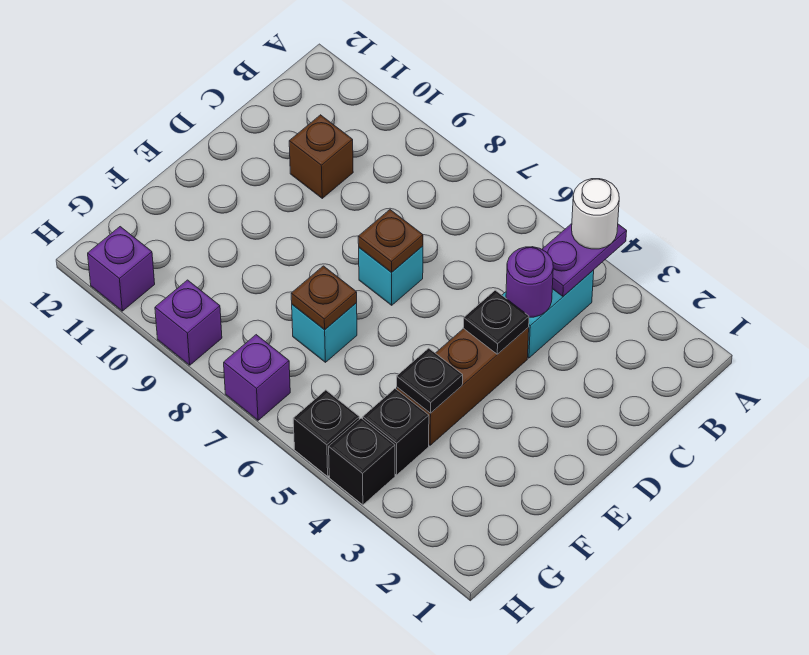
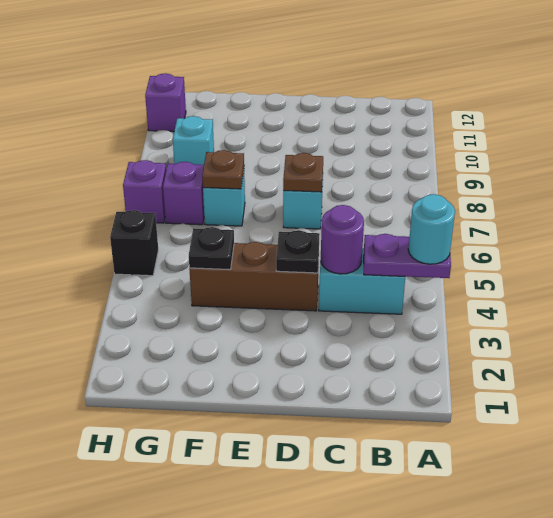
white 1x1 round brick [572,179,619,249] -> cyan 1x1 round brick [408,194,455,264]
brown 1x1 brick [289,115,353,198] -> none
black 1x1 brick [363,389,429,475] -> none
none -> cyan 1x1 brick [173,116,214,165]
black 1x1 brick [329,418,395,505] -> none
purple 1x1 brick [155,280,222,365] -> purple 1x1 brick moved to [163,162,204,225]

